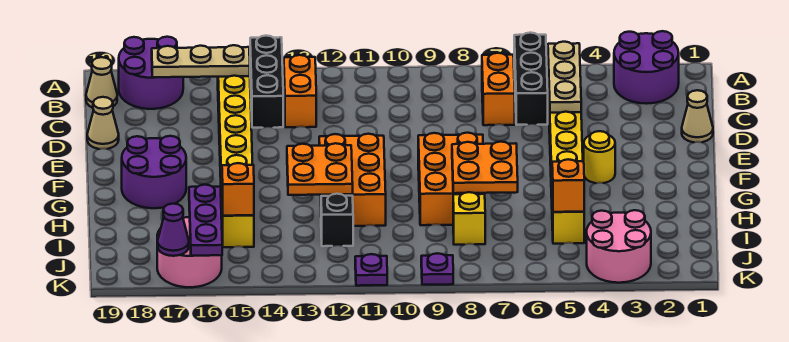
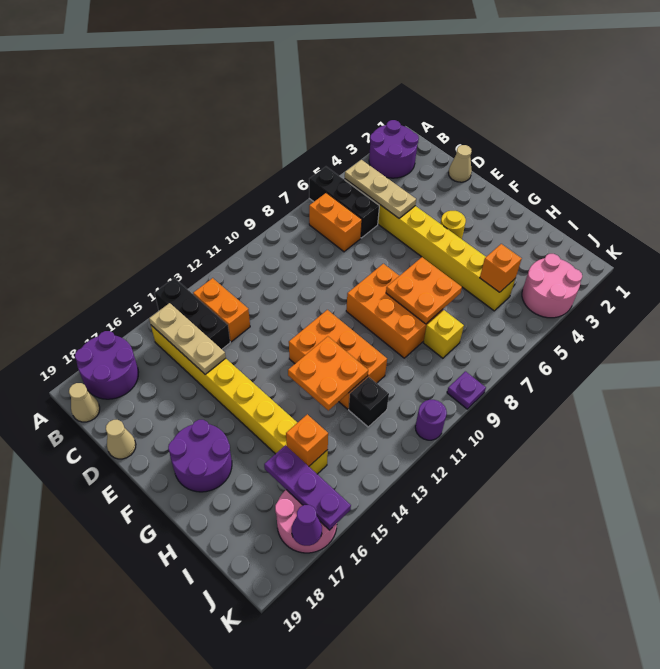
tan 1x3 plate [152,45,250,77] -> tan 1x3 plate turned to [149,303,226,374]
purple 1x1 plate [355,254,387,286] -> purple 1x1 round brick [415,400,447,440]

